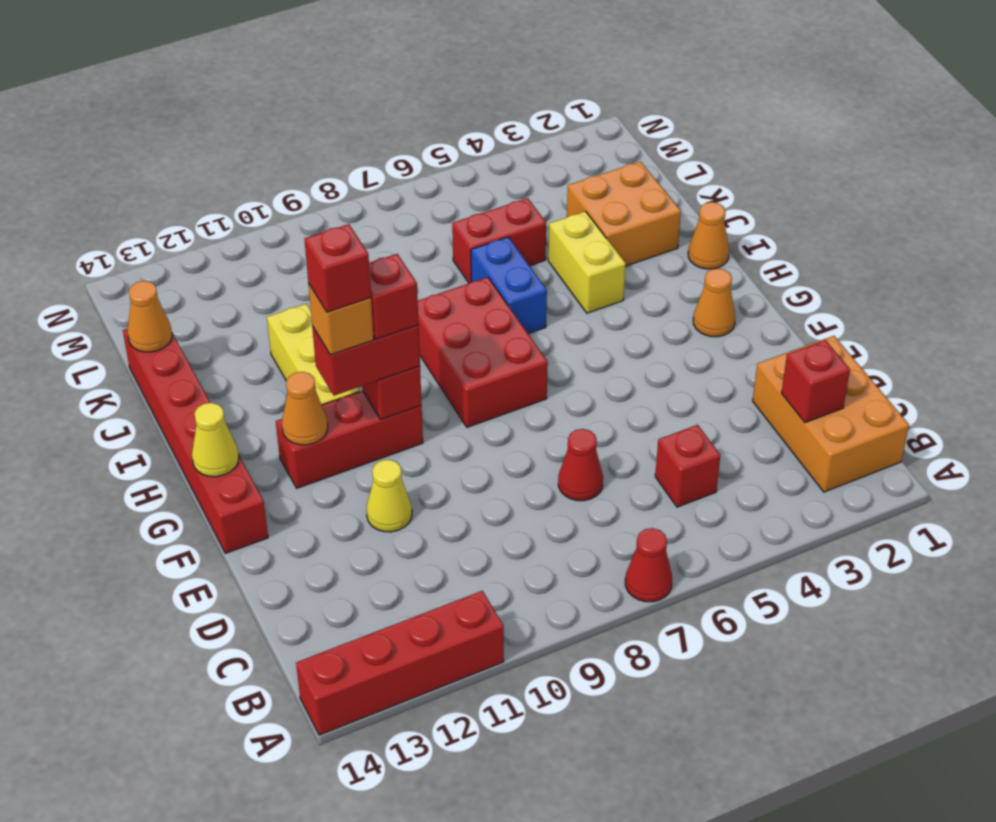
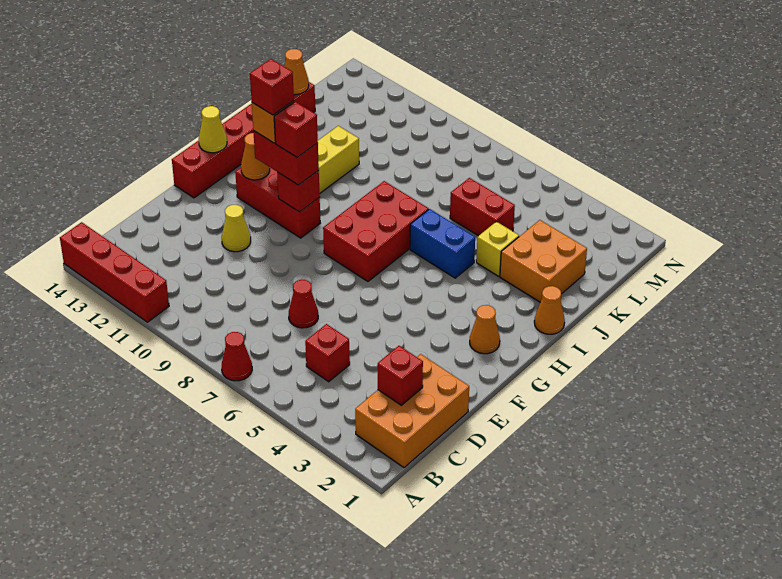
yellow 1x2 brick [548,211,626,313] -> yellow 1x1 brick [476,222,519,276]
blue 1x2 brick [471,237,547,334] -> blue 1x2 brick turned to [410,209,475,278]

